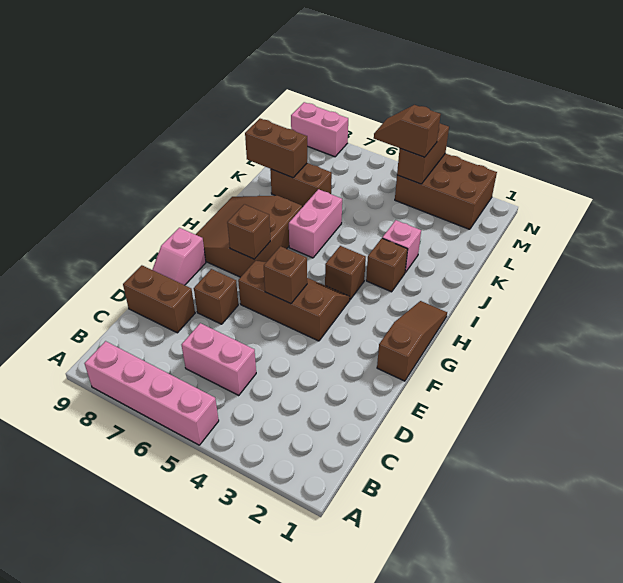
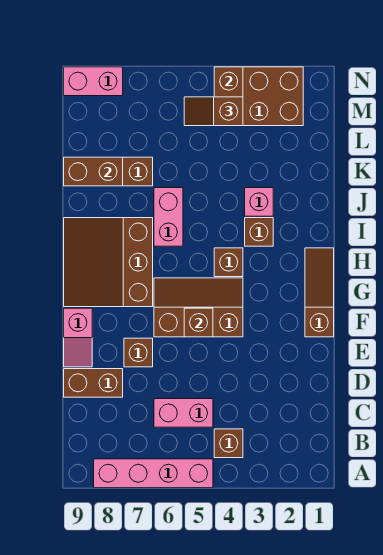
brown 1x1 brick [227,204,270,259] -> brown 1x1 brick moved to [214,429,243,458]

